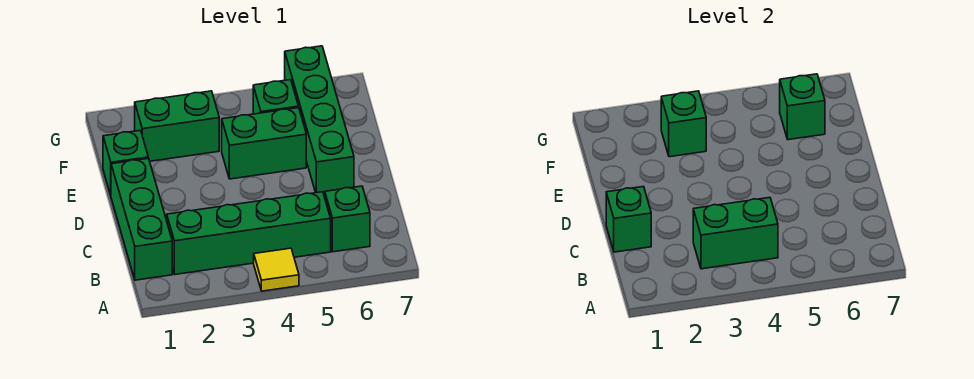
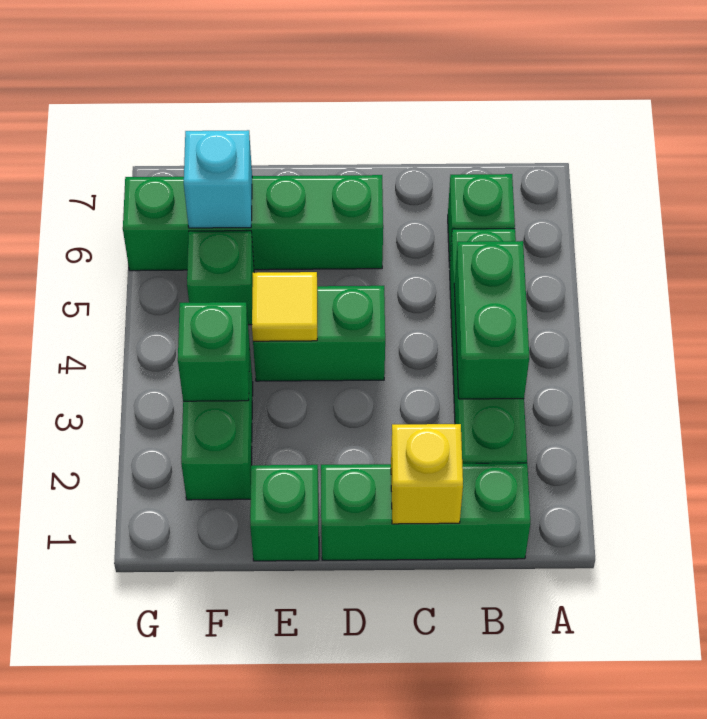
yellow 1x1 tile [254,248,299,291] -> yellow 1x1 tile moved to [252,272,317,341]
green 1x1 brick [606,187,651,252] -> yellow 1x1 brick [391,424,463,524]
green 1x2 brick [222,108,306,179] -> green 1x2 brick turned to [253,286,385,381]
green 1x1 brick [780,74,825,140] -> cyan 1x1 brick [184,130,252,228]

